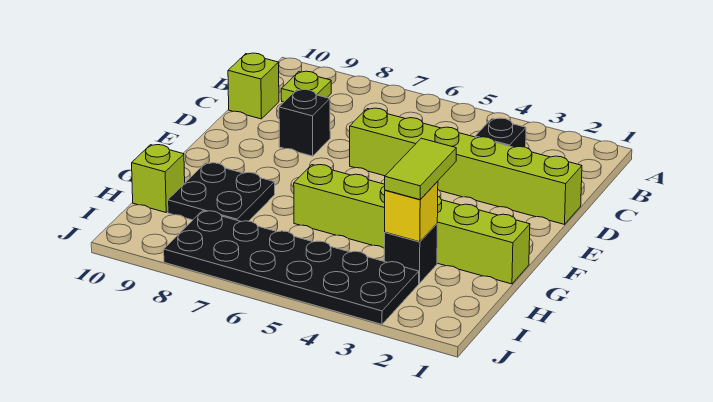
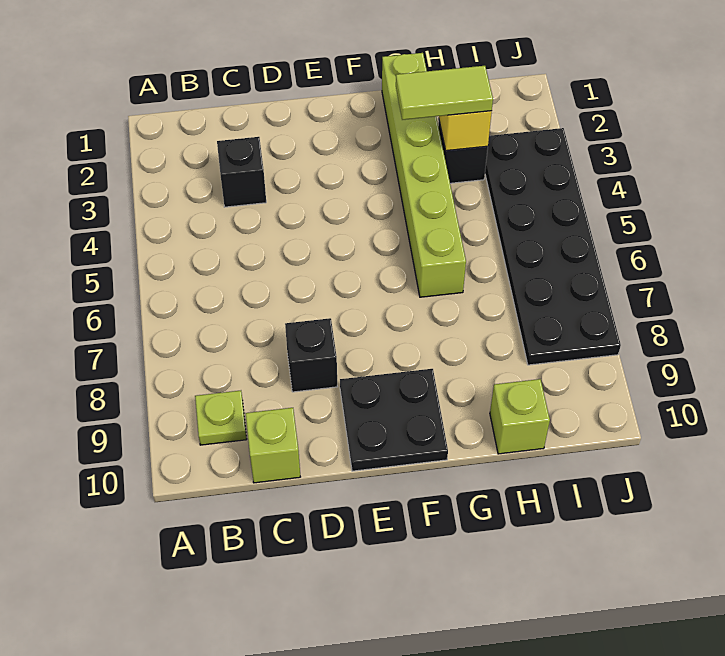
lime 1x6 brick [350,108,582,224] -> none
black 2x2 plate [168,163,275,222] -> black 2x2 plate moved to [340,369,448,471]

